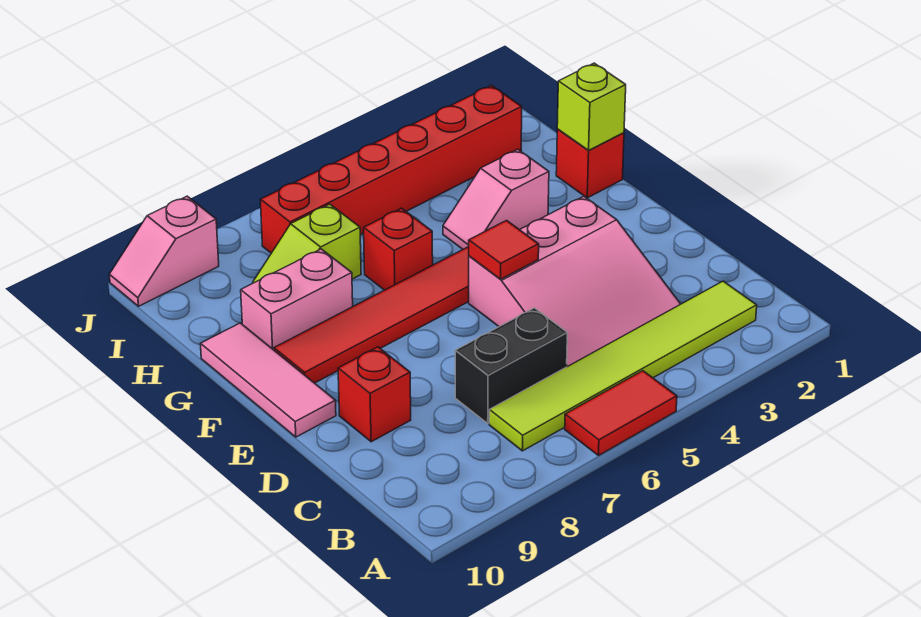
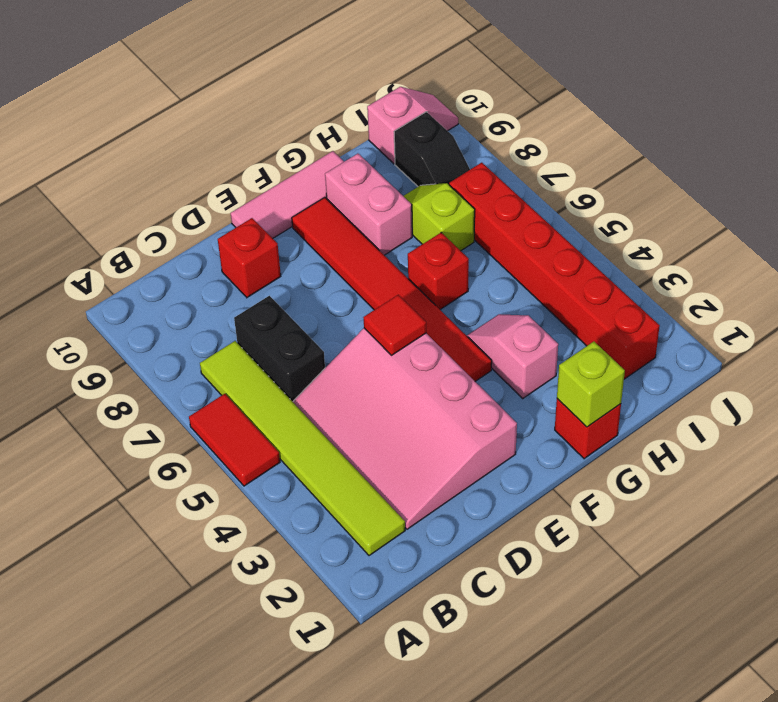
pink 3x3 slope [469,196,680,367] -> pink 3x4 slope [293,328,517,529]
none -> black 1x2 slope [394,112,470,186]
pink 1x2 slope [109,196,219,306] -> pink 1x2 slope turned to [367,87,458,164]

